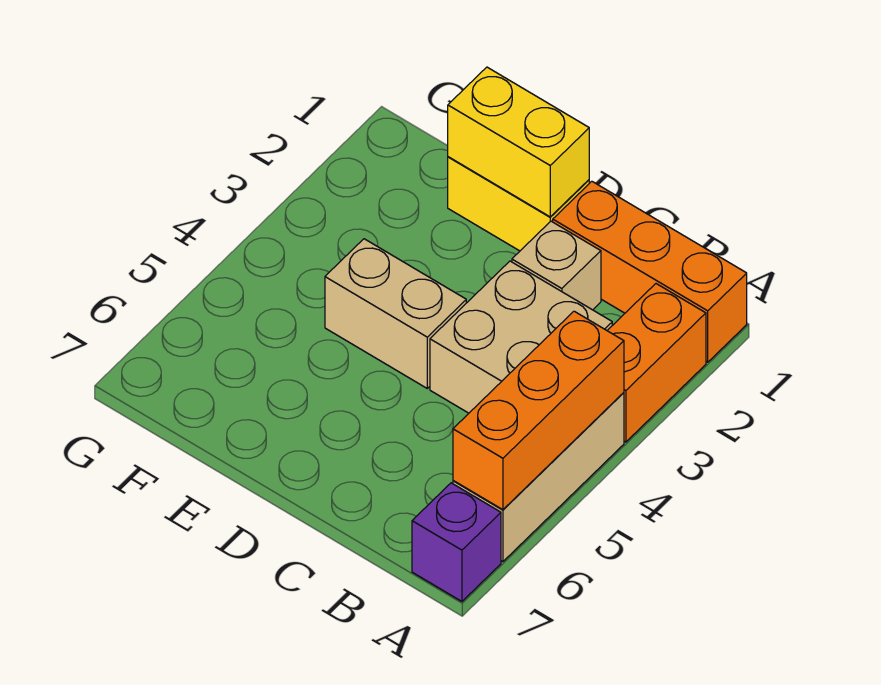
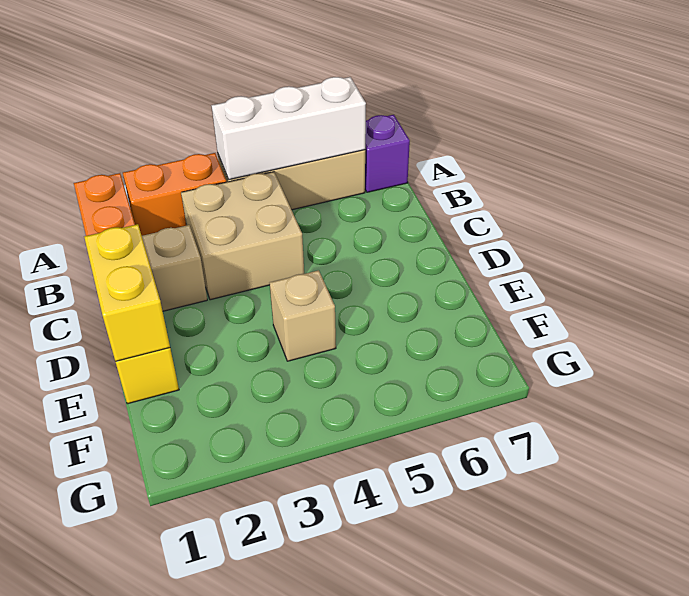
orange 1x3 brick [453,311,624,510] -> white 1x3 brick [211,77,366,180]
tan 1x2 brick [325,239,466,388] -> tan 1x1 brick [270,270,336,361]

